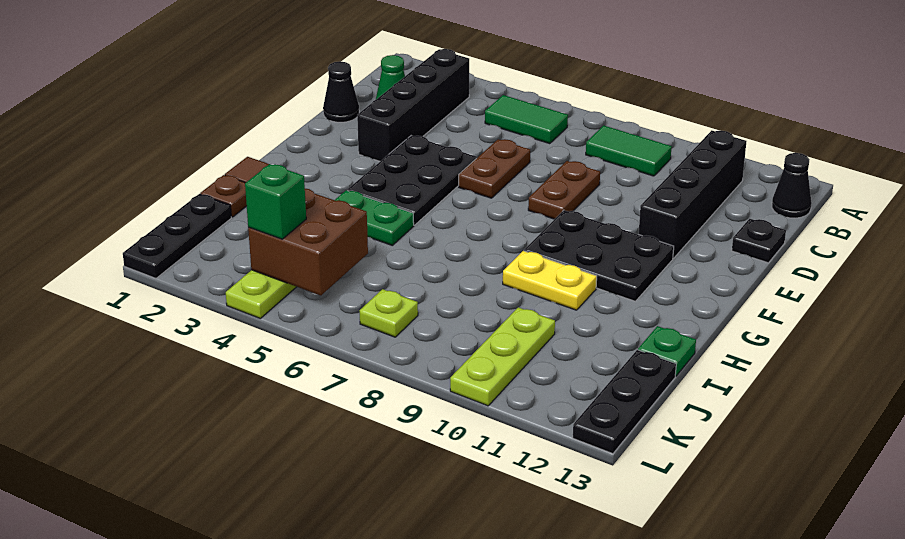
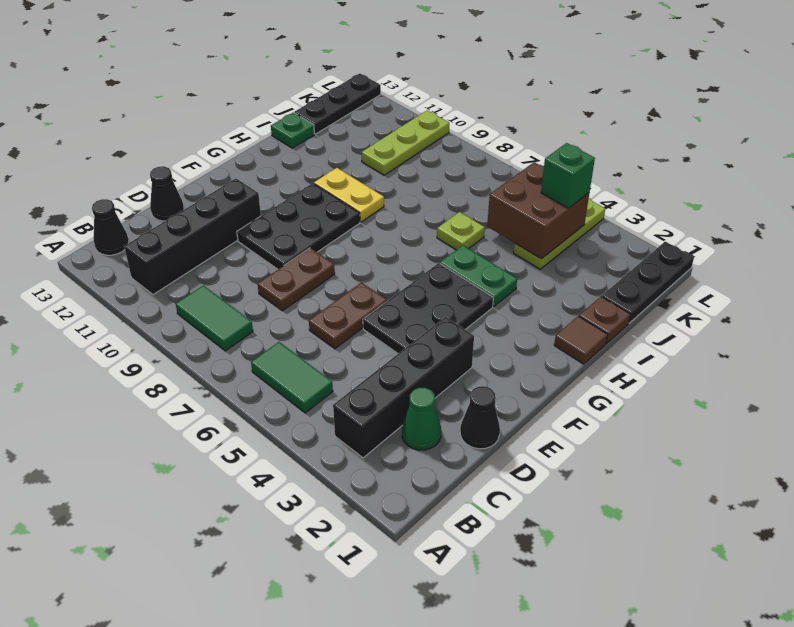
black 1x1 plate [732,219,786,263] -> black 1x1 cone [150,166,184,221]
black 2x3 plate [524,210,674,301] -> black 2x3 plate turned to [237,183,360,269]
lime 1x1 plate [360,289,418,337] -> lime 1x1 plate moved to [437,212,485,250]

